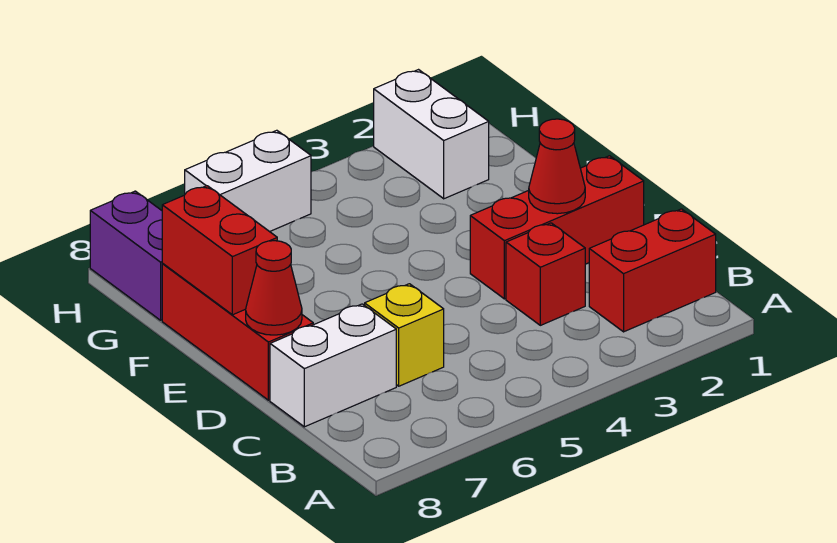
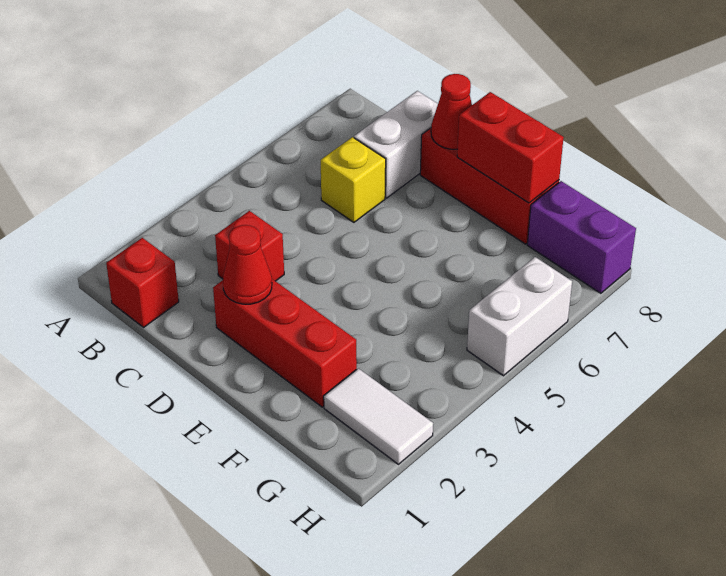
red 1x2 brick [589,209,716,332] -> red 1x1 brick [106,238,179,327]
red 1x3 brick [470,156,644,299] -> red 1x3 brick turned to [213,279,357,407]
white 1x2 brick [374,70,489,199] -> white 1x2 tile [324,368,433,464]

